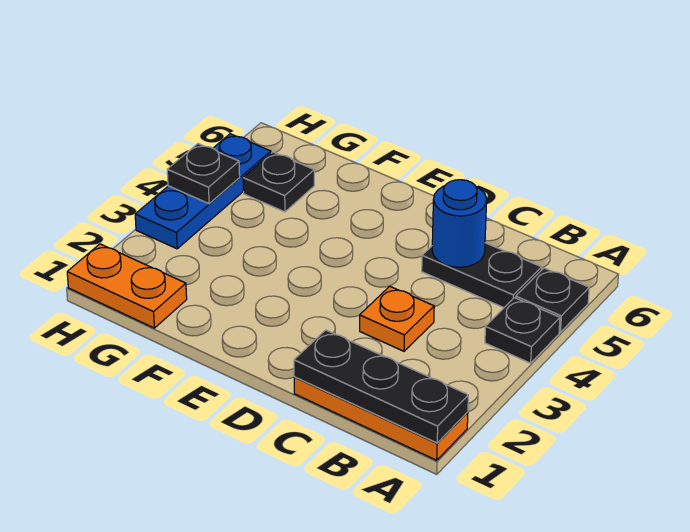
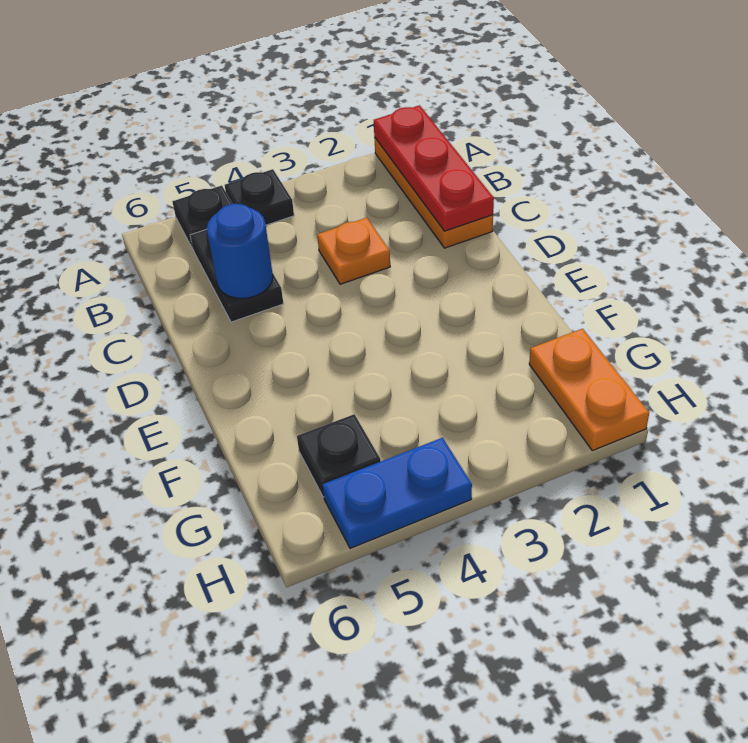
black 1x3 plate [294,330,468,443] -> red 1x3 plate [374,105,494,231]
blue 1x3 plate [135,134,271,249] -> blue 1x2 plate [322,438,472,548]
black 1x1 plate [167,144,240,204] -> none

